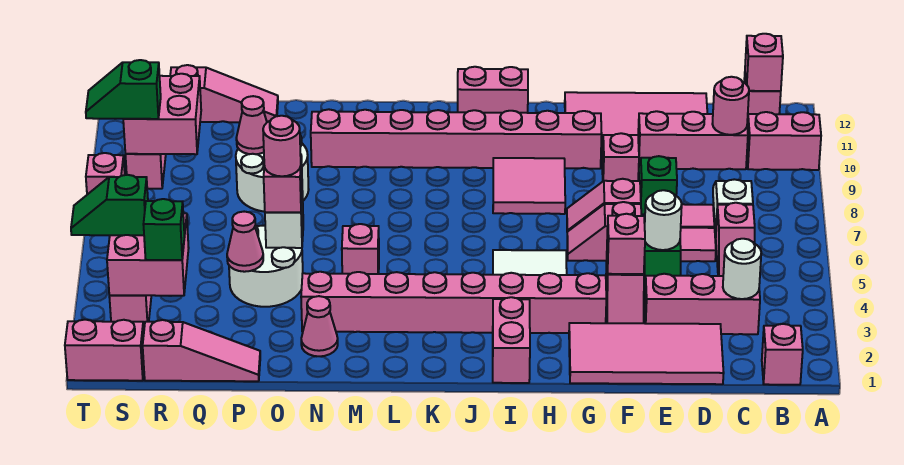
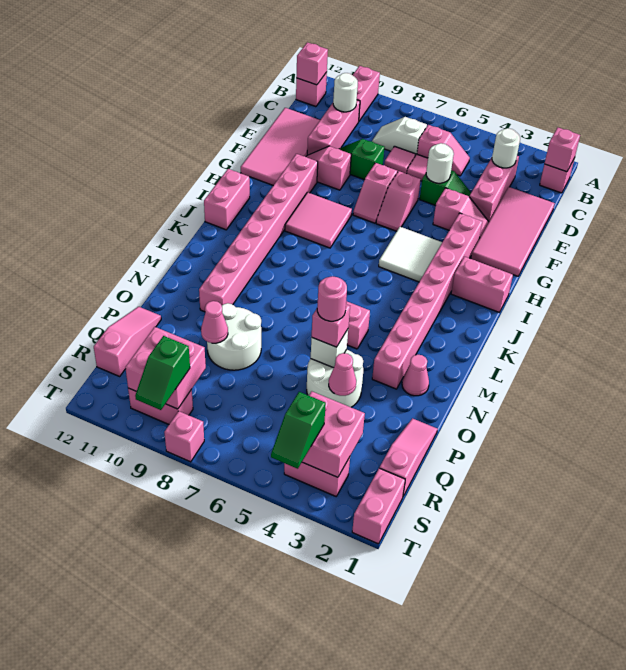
pink 1x1 round brick [712,77,749,135] -> white 1x1 round brick [333,73,358,112]
pink 1x1 brick [607,214,645,274] -> pink 1x1 brick moved to [545,128,580,172]
green 1x1 brick [143,199,185,260] -> none

